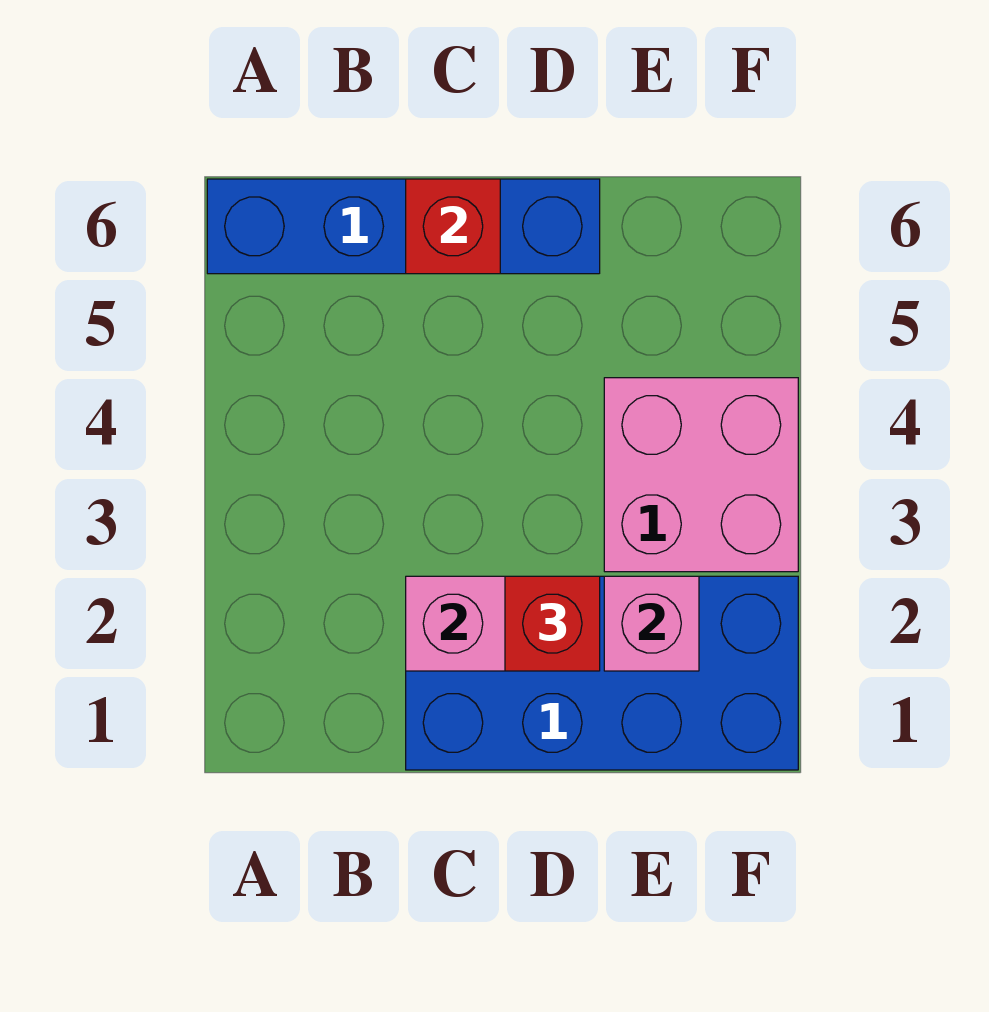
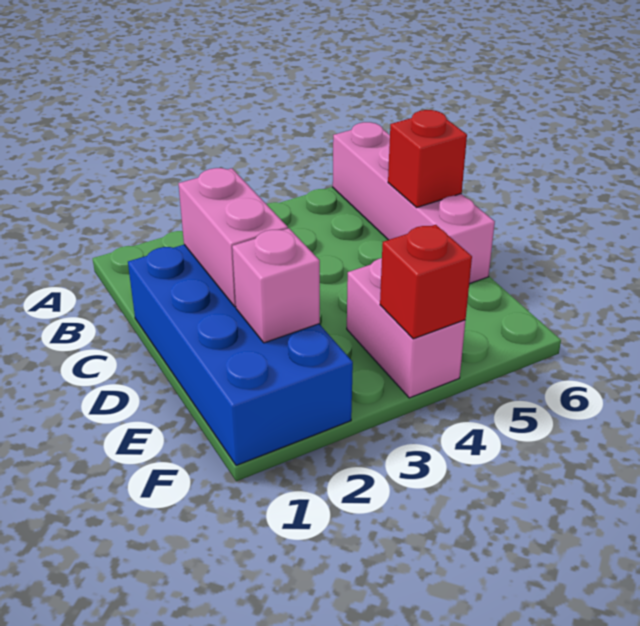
blue 1x4 brick [207,179,600,274] -> pink 1x4 brick [333,122,495,284]
red 1x1 brick [505,576,600,671] -> red 1x1 brick moved to [380,225,472,339]
pink 2x2 brick [604,378,798,572] -> pink 1x2 brick [347,258,465,398]

